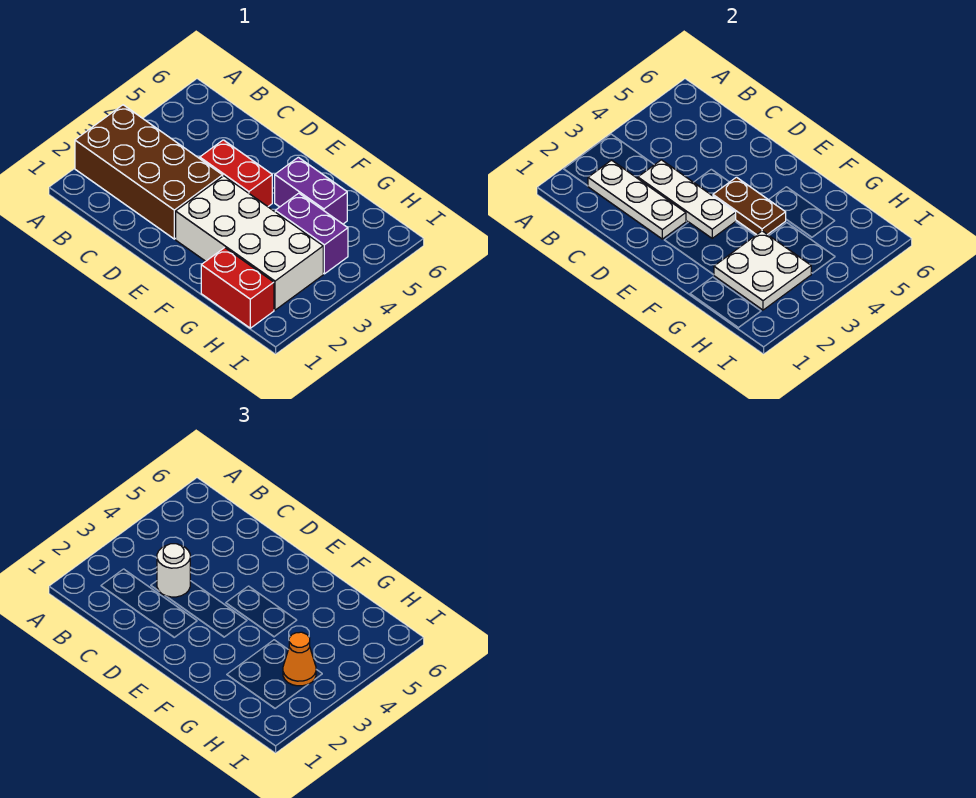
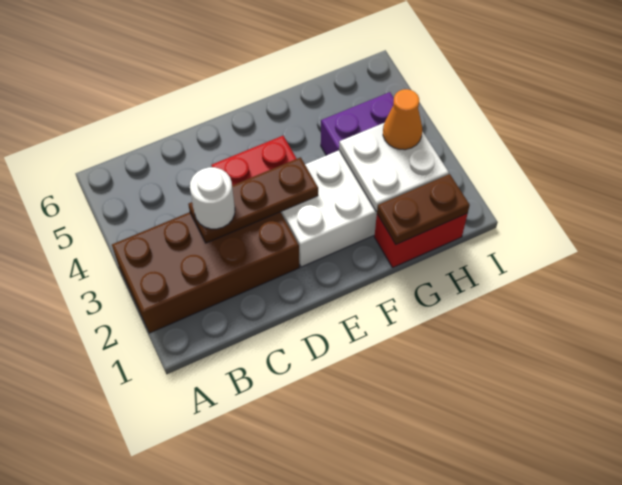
white 1x3 plate [588,160,686,239] -> none
white 1x3 plate [638,160,736,238] -> brown 1x3 plate [188,157,318,243]
brown 1x2 plate [713,177,786,235] -> brown 1x2 plate moved to [377,174,470,244]
purple 1x2 brick [275,157,347,224] -> none

